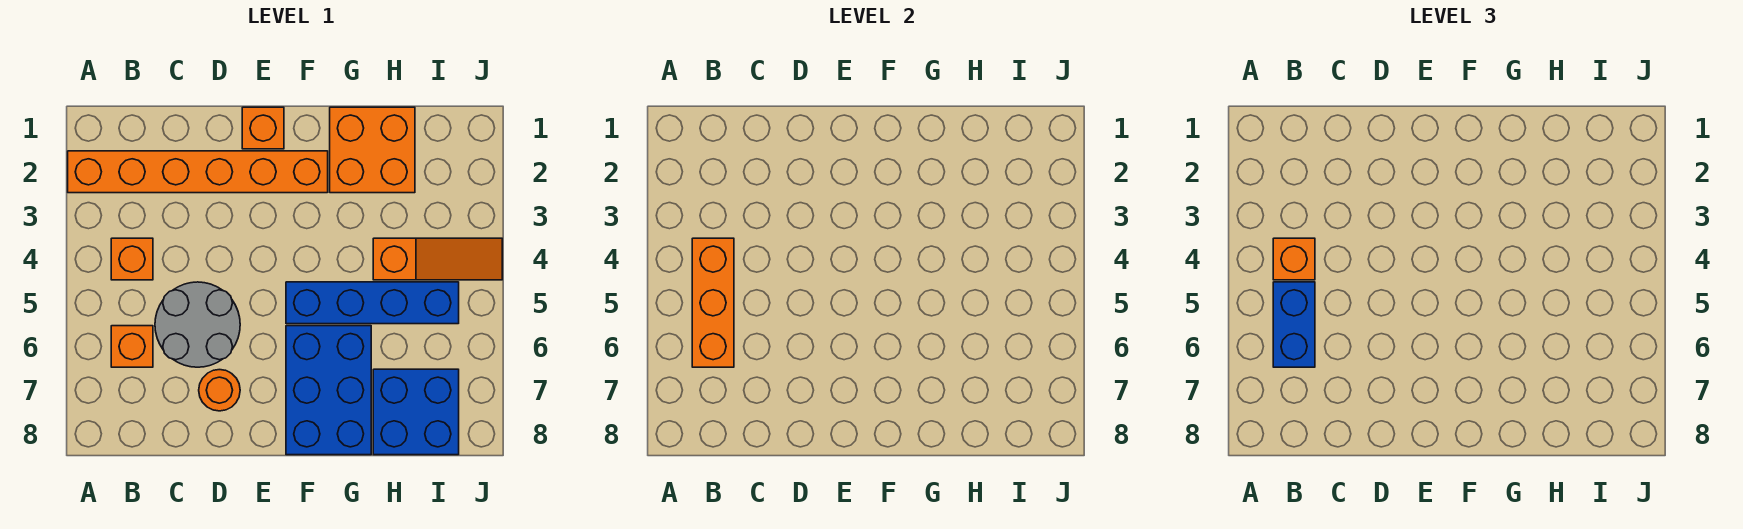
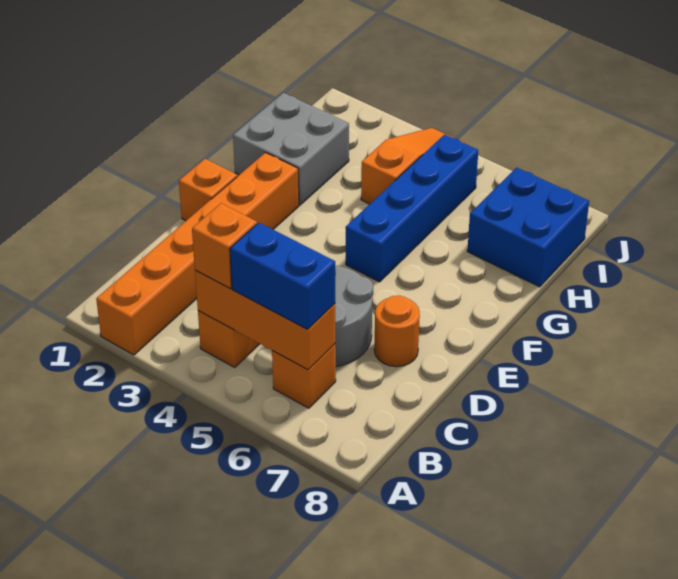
blue 2x3 brick [286,326,371,455] -> none
orange 2x2 brick [330,107,415,193] -> grey 2x2 brick [233,93,349,205]

